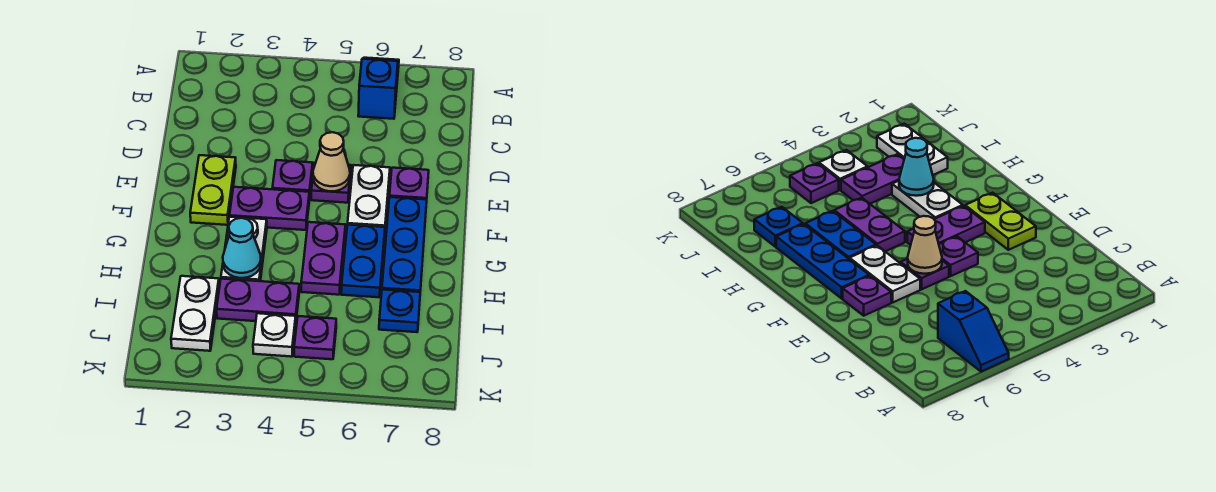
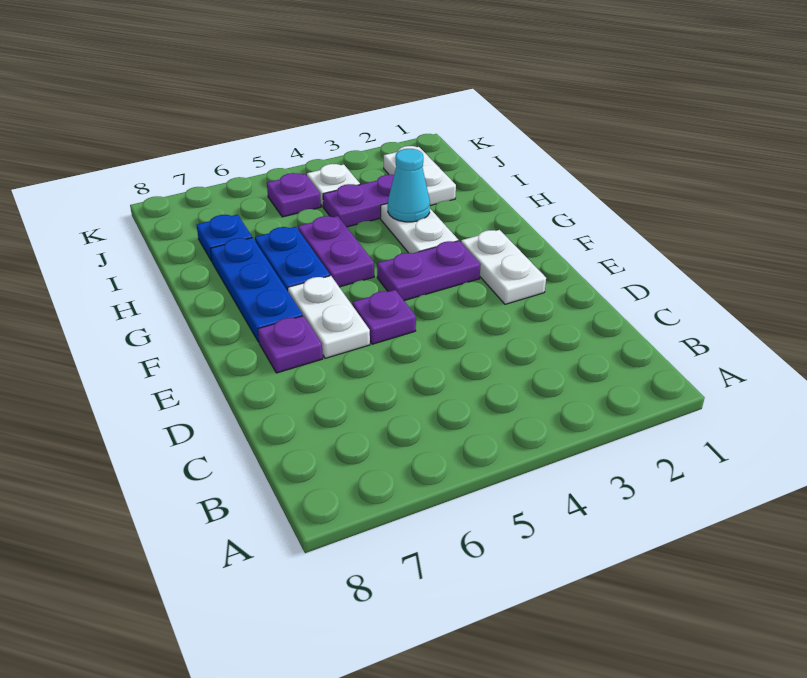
blue 1x2 slope [358,58,399,119] -> none
lime 1x2 plate [190,155,236,225] -> white 1x2 plate [461,230,546,304]
purple 1x1 plate [272,160,313,200] -> none
tan 1x1 cone [313,132,350,191] -> none

